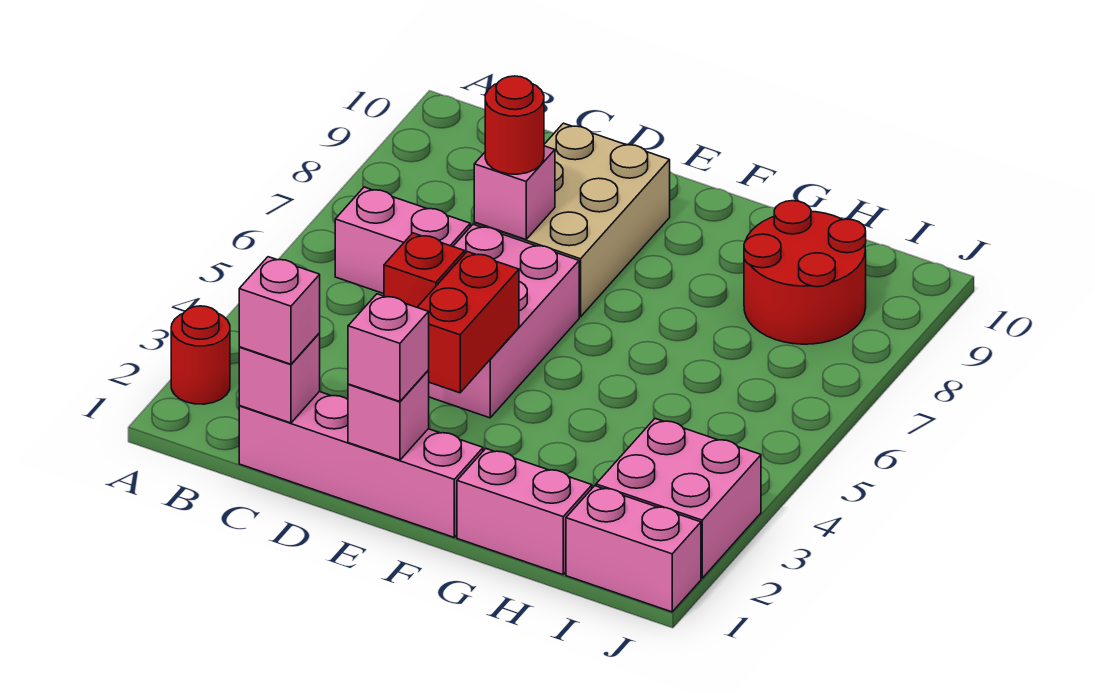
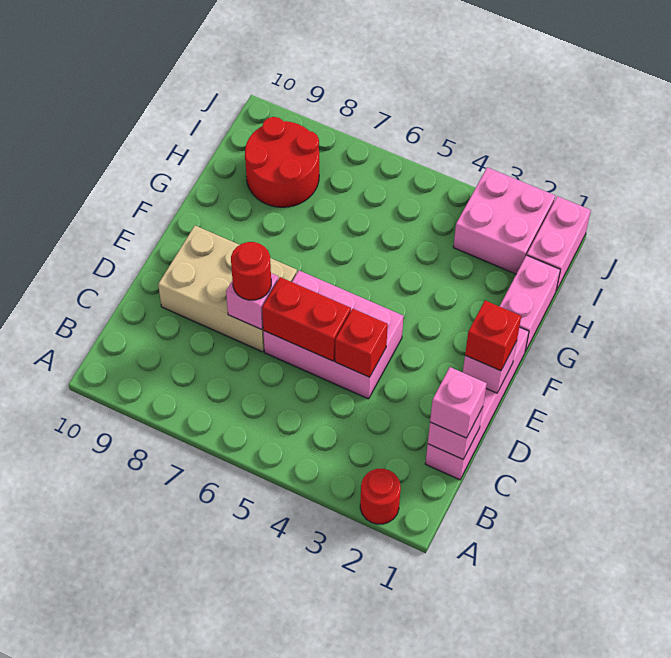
pink 1x2 brick [335,187,470,294] -> none
pink 1x1 brick [348,294,429,401] -> red 1x1 brick [465,301,521,371]
red 1x2 brick [417,252,519,393] -> red 1x2 brick moved to [262,277,351,361]

